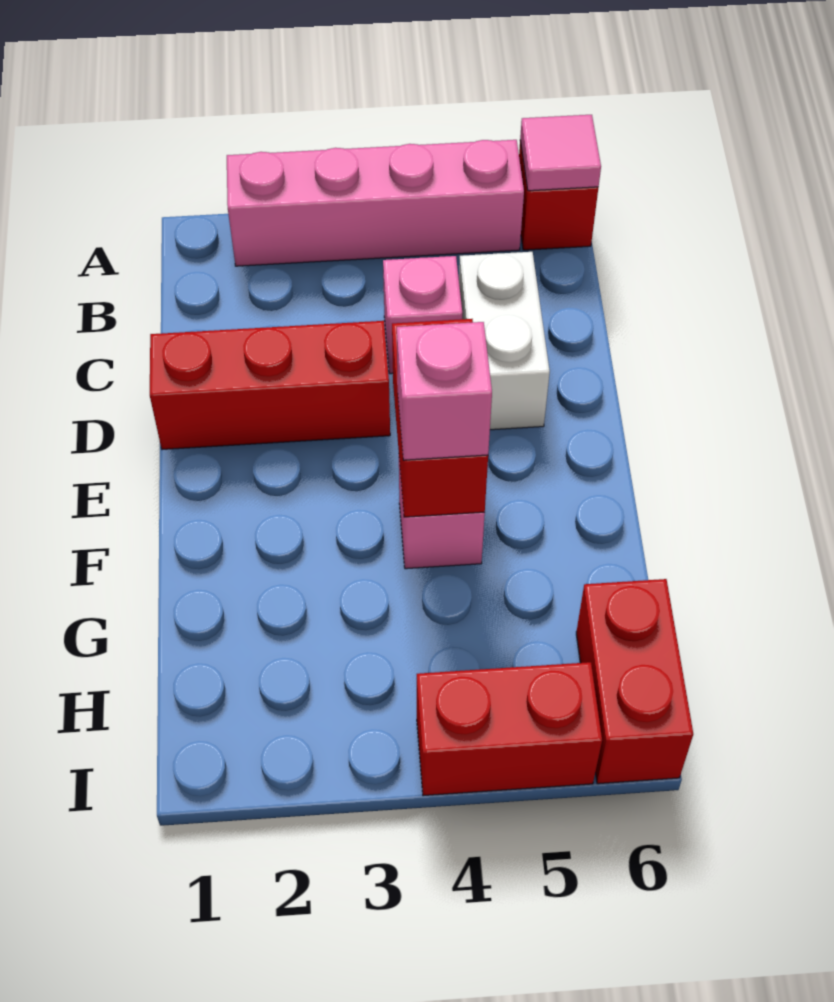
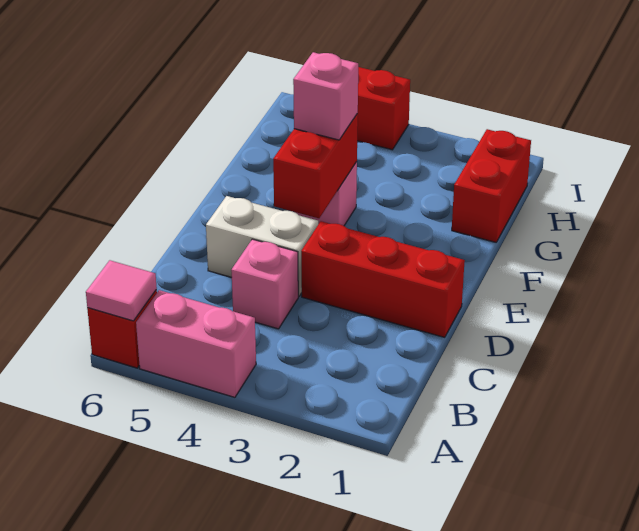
pink 1x4 brick [227,140,524,266] -> pink 1x2 brick [136,290,256,397]
white 1x2 brick [459,252,550,430] -> white 1x2 brick turned to [206,196,318,296]
red 1x2 brick [576,579,693,784] -> red 1x2 brick moved to [452,129,531,242]

